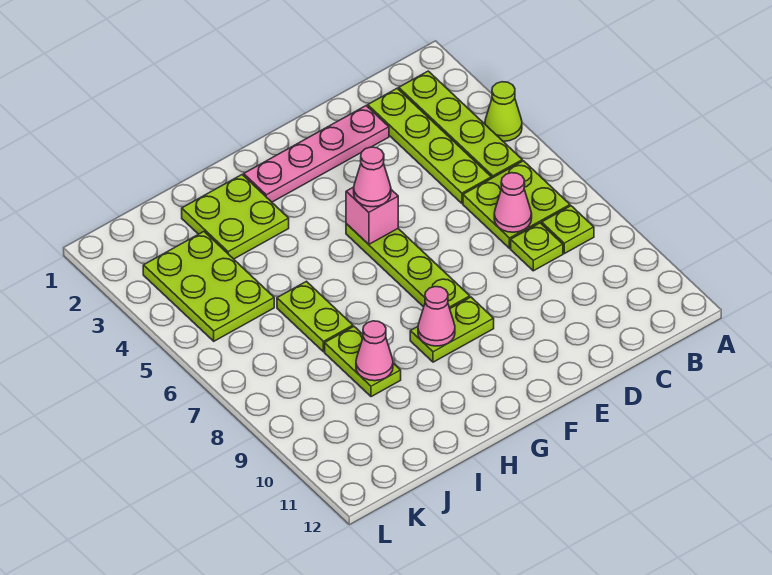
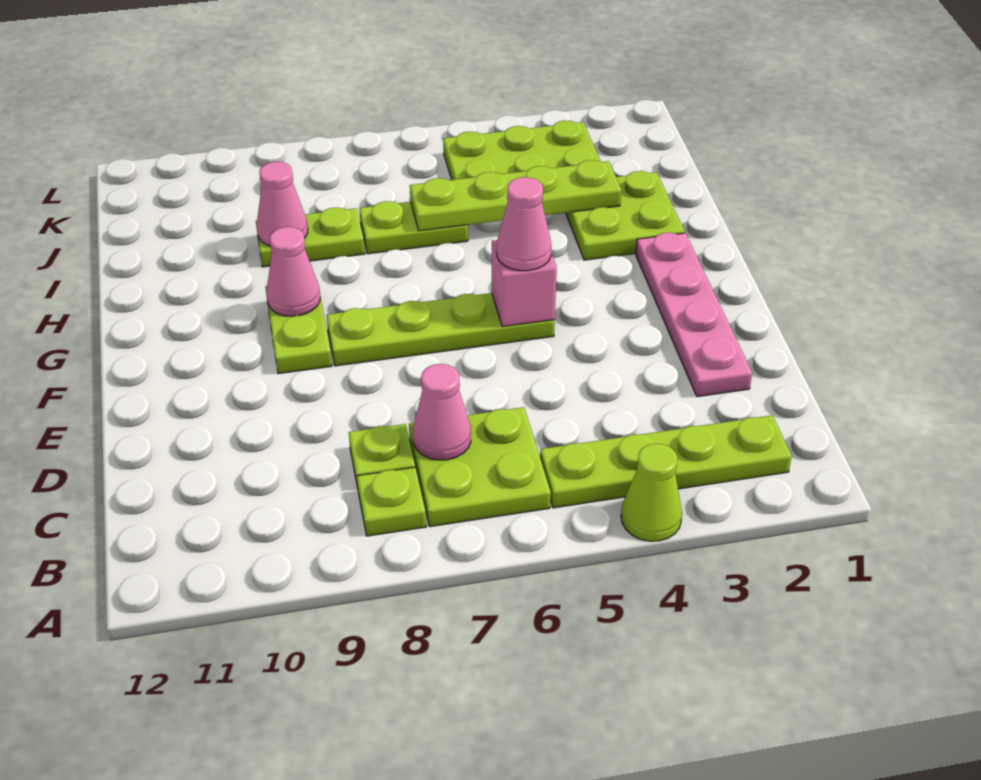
lime 1x4 plate [368,88,491,203] -> lime 1x4 plate moved to [410,160,621,231]

